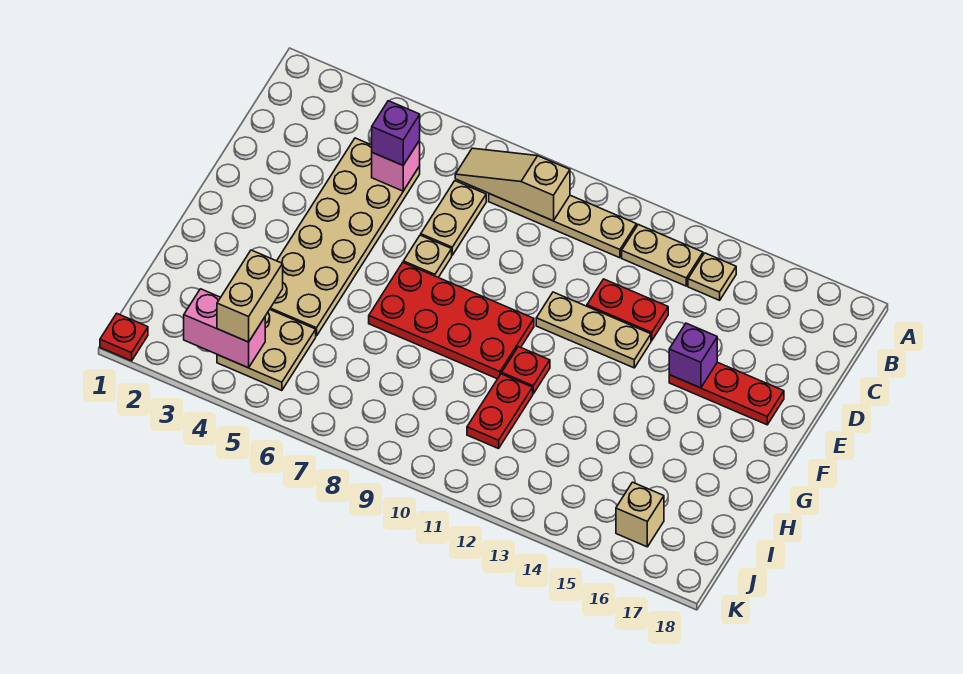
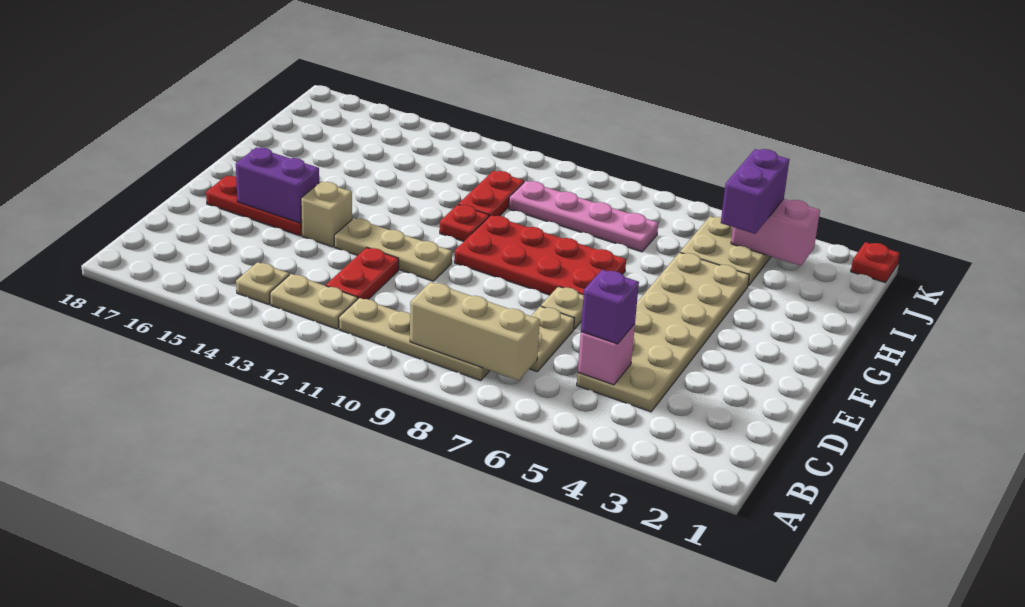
tan 1x3 slope [455,148,570,221] -> tan 1x3 brick [410,282,540,380]
red 1x2 plate [587,279,668,341] -> red 1x2 plate turned to [326,247,399,299]
purple 1x1 brick [669,323,717,388] -> purple 1x2 brick [236,147,319,223]
tan 1x2 brick [217,250,283,342] -> purple 1x2 brick [721,149,789,234]
none -> pink 1x4 plate [509,181,658,252]
tan 1x1 brick [616,482,664,547] -> tan 1x1 brick moved to [301,182,352,247]

